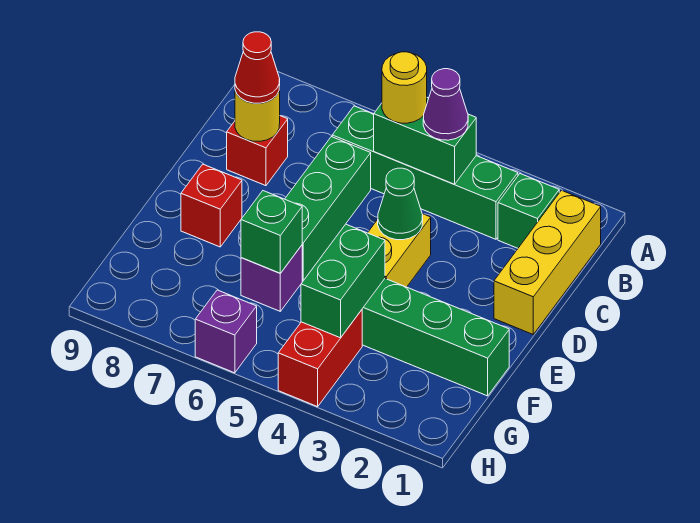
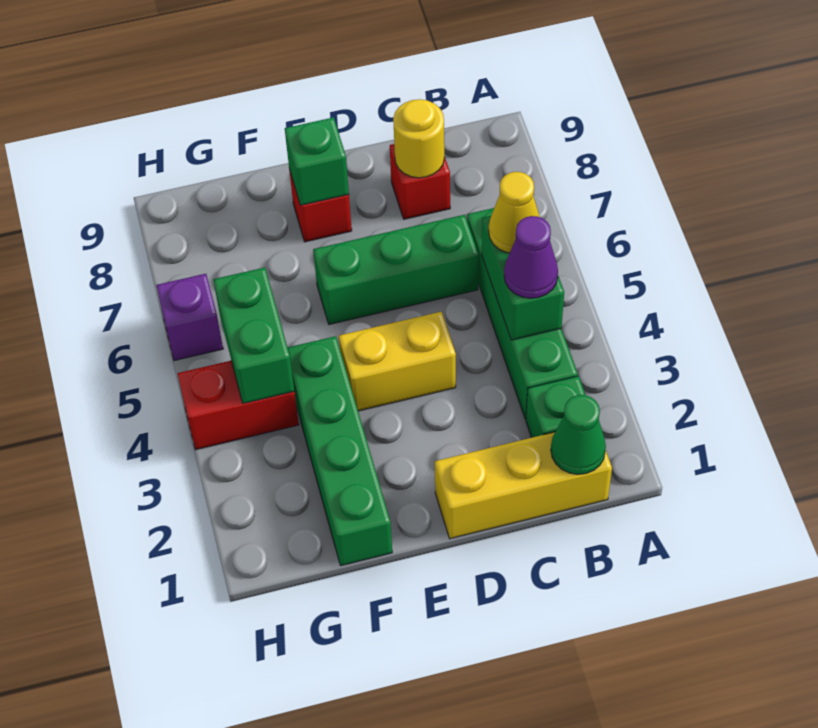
yellow 1x1 round brick [382,52,427,123] -> yellow 1x1 cone [489,172,540,253]
red 1x1 cone [235,32,280,103] -> none
green 1x1 cone [378,168,423,240] -> green 1x1 cone moved to [551,395,606,474]
green 1x2 brick [301,224,385,338] -> green 1x2 brick turned to [213,268,294,404]
purple 1x1 brick [241,245,302,311] -> none
green 1x1 brick [241,191,302,273] -> green 1x1 brick moved to [285,117,349,205]

